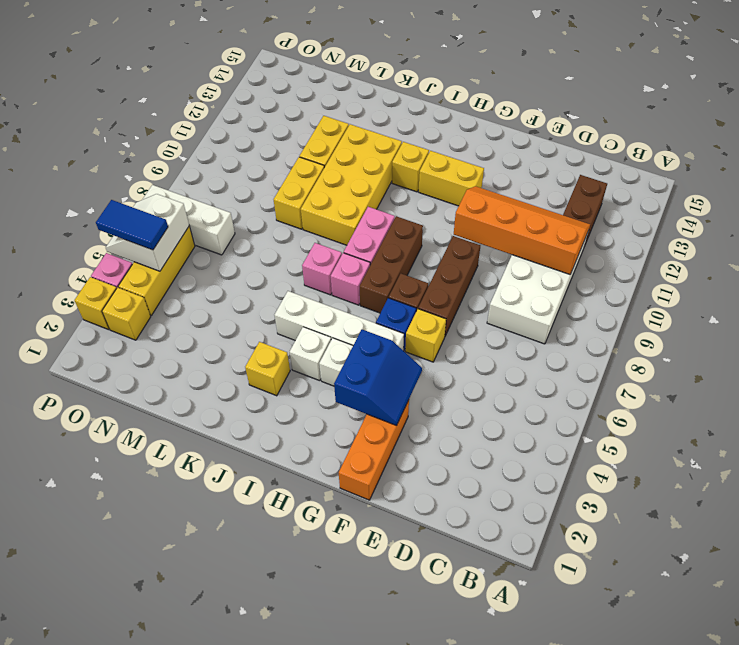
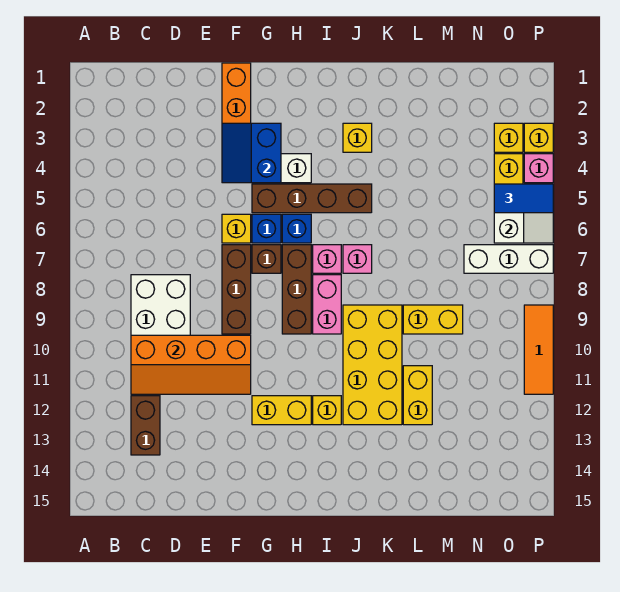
white 1x4 brick [275,291,404,350] -> brown 1x4 brick [252,184,372,213]
none -> blue 1x1 brick [282,214,311,243]
white 1x1 brick [290,327,331,381] -> none
yellow 1x2 brick [274,157,324,229] -> yellow 1x2 brick turned to [403,305,463,334]
none -> orange 1x3 tile [524,305,553,394]

